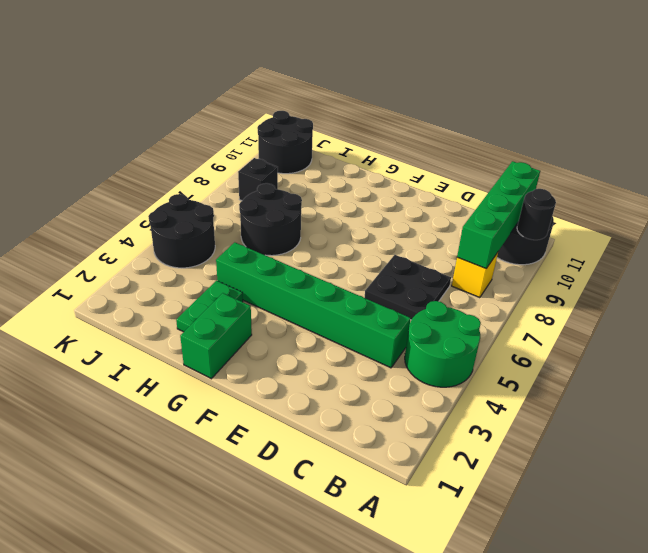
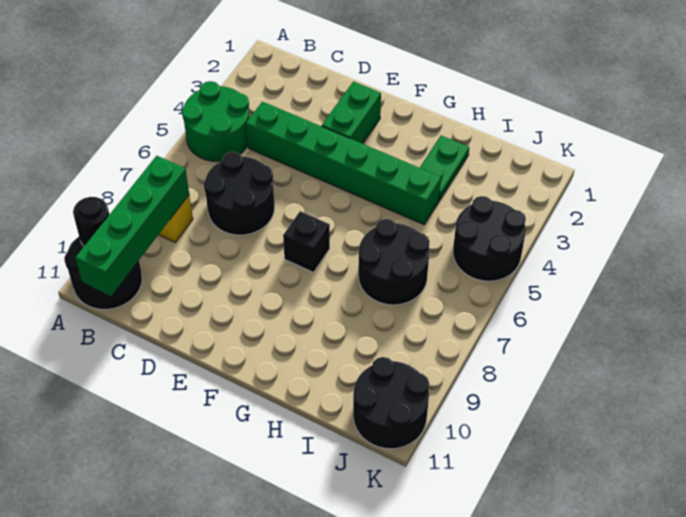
black 2x2 plate [365,255,451,320] -> black 2x2 round brick [204,152,275,235]
green 1x2 brick [180,293,252,379] -> green 1x2 brick moved to [322,81,381,144]
black 1x1 brick [238,158,278,201] -> black 1x1 brick moved to [283,211,330,272]

